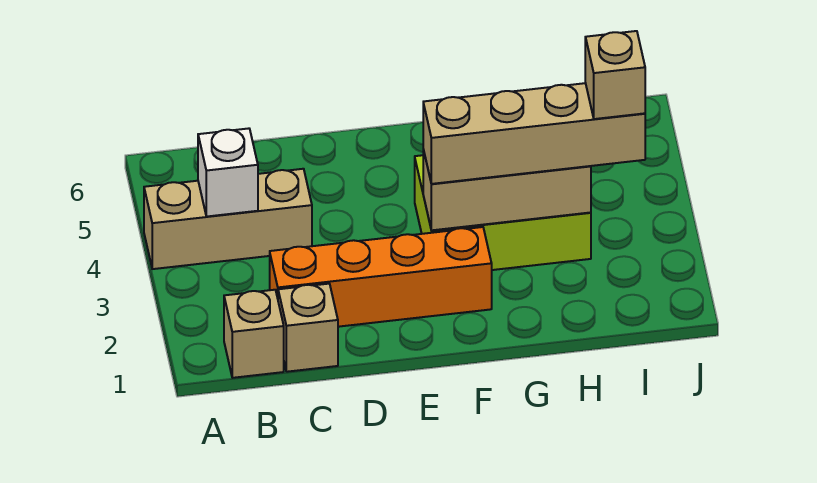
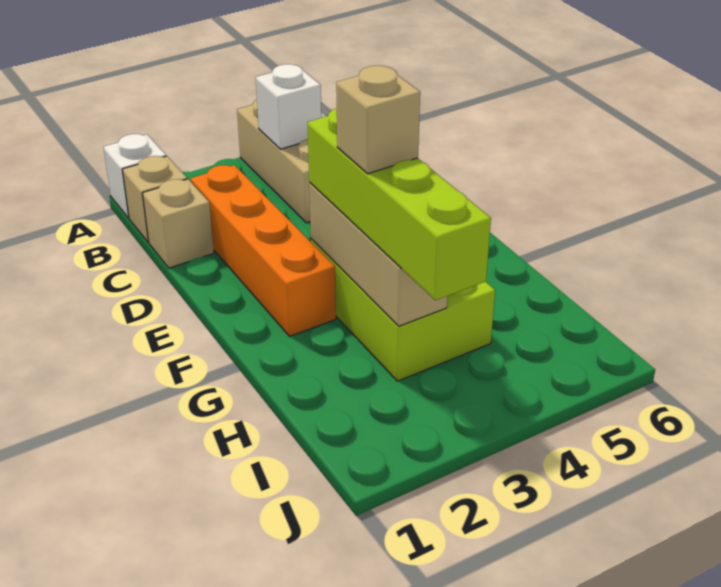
none -> white 1x1 brick [103,134,166,218]
tan 1x4 brick [423,83,645,184] -> lime 1x4 brick [307,108,491,300]
tan 1x1 brick [585,31,645,119] -> tan 1x1 brick moved to [336,66,420,174]

